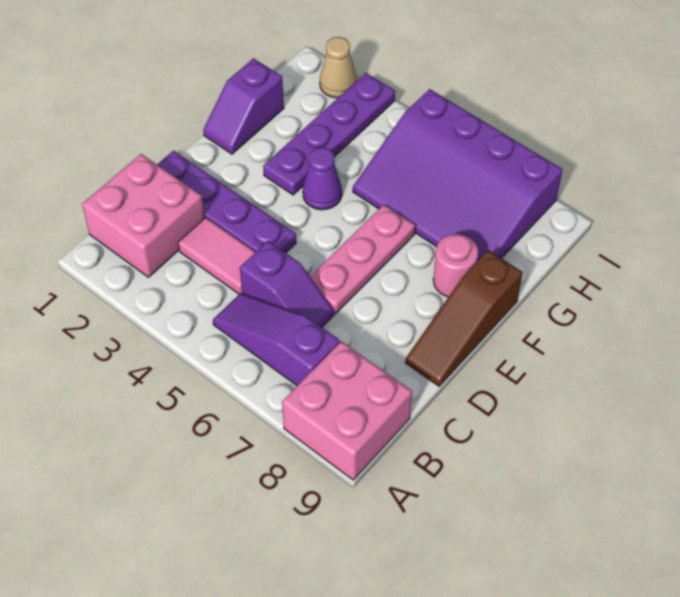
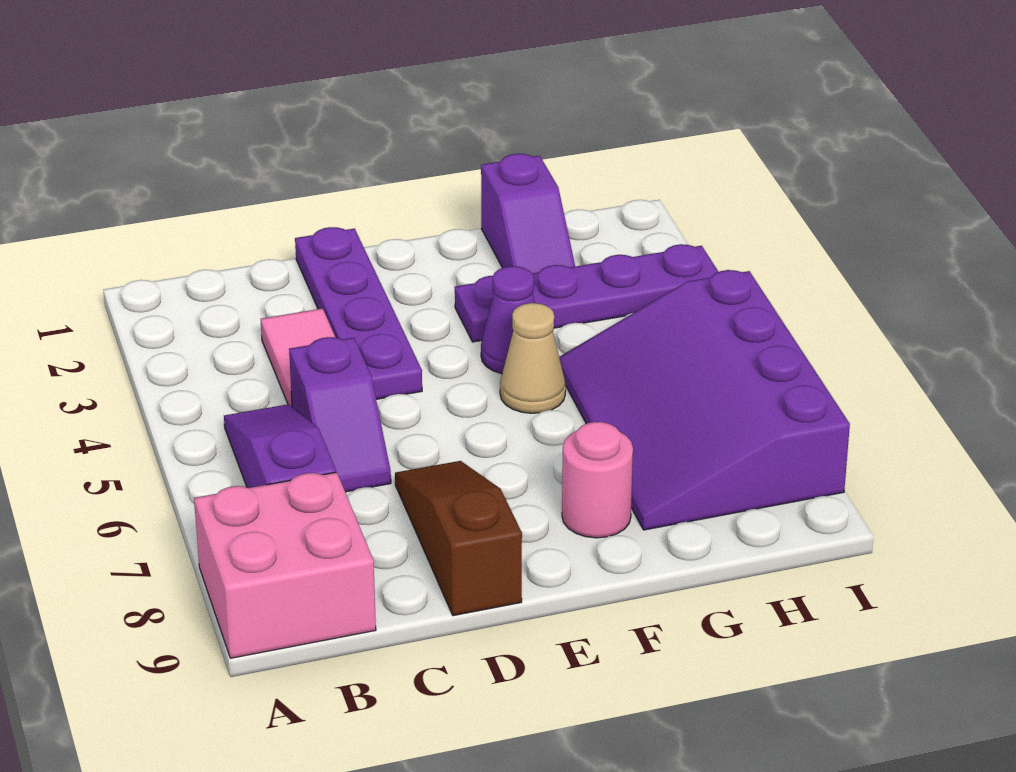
pink 2x2 brick [82,154,204,277] -> none
pink 1x3 plate [310,205,415,314] -> none
brown 1x3 slope [406,250,523,386] -> brown 1x3 slope turned to [395,461,522,616]
purple 1x2 slope [203,58,284,154] -> purple 1x2 slope turned to [481,154,575,274]
tan 1x1 cone [320,37,357,98] -> tan 1x1 cone moved to [500,303,566,413]

